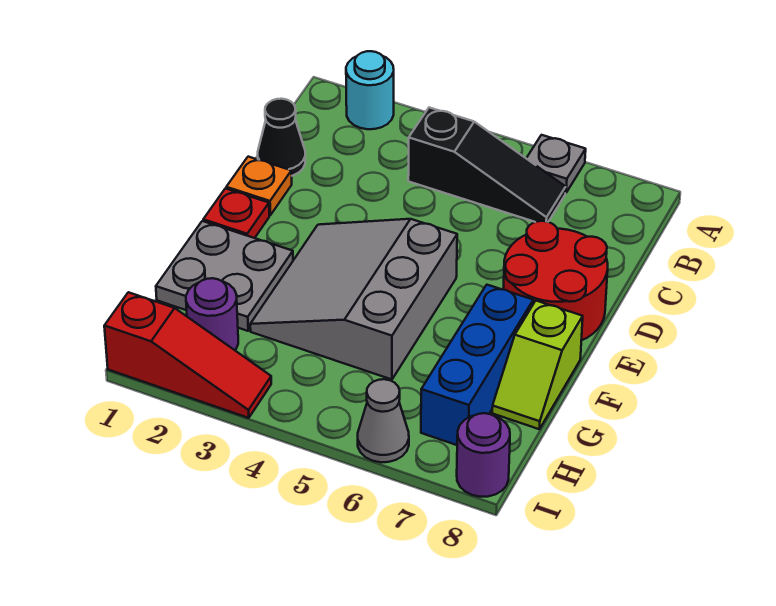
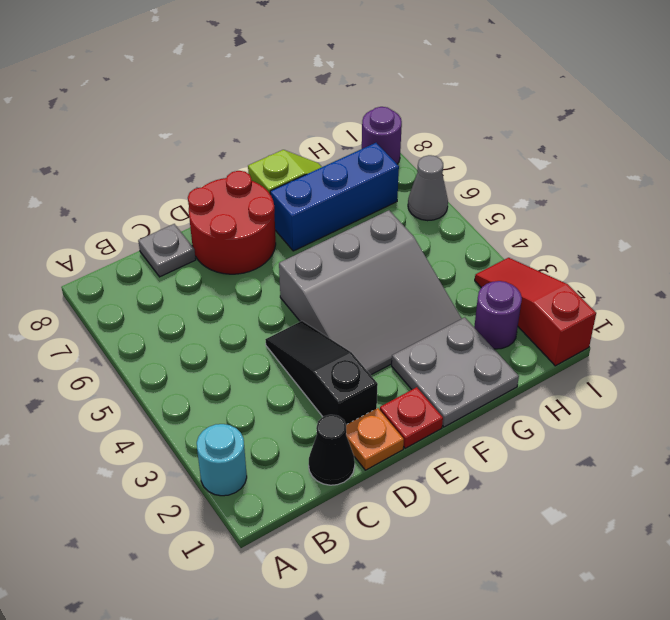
grey 1x1 plate [526,135,586,193] -> grey 1x1 plate moved to [138,224,196,277]
black 1x3 slope [408,108,566,222] -> black 1x3 slope moved to [265,321,378,425]

